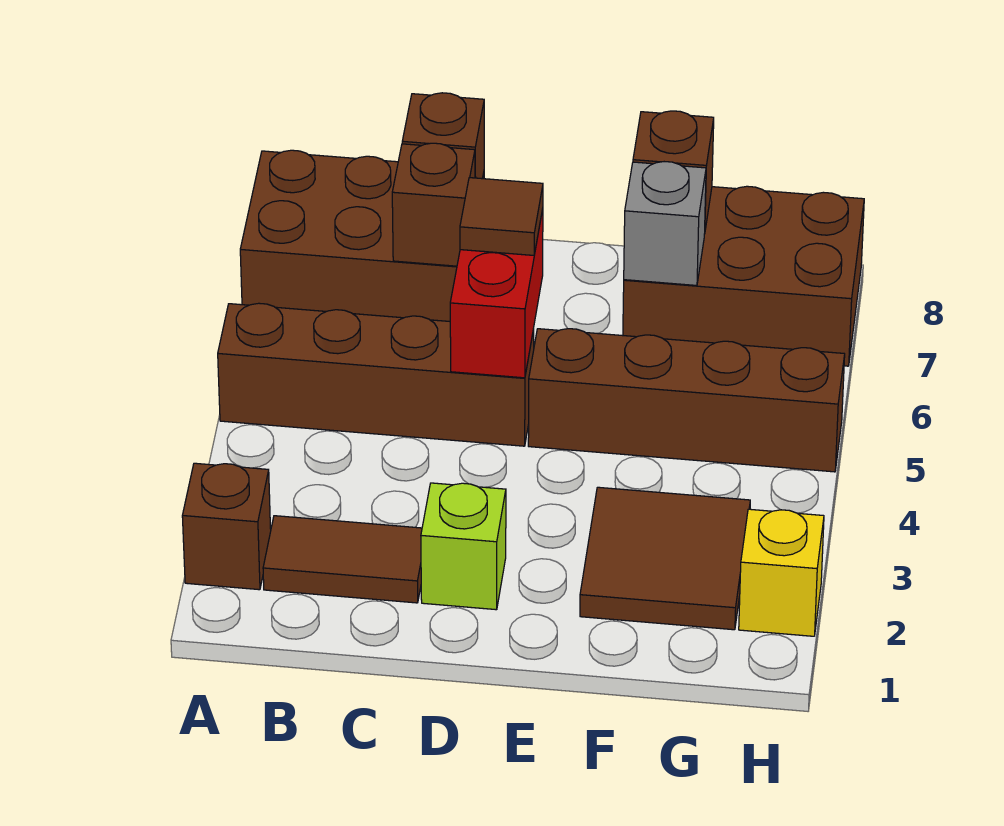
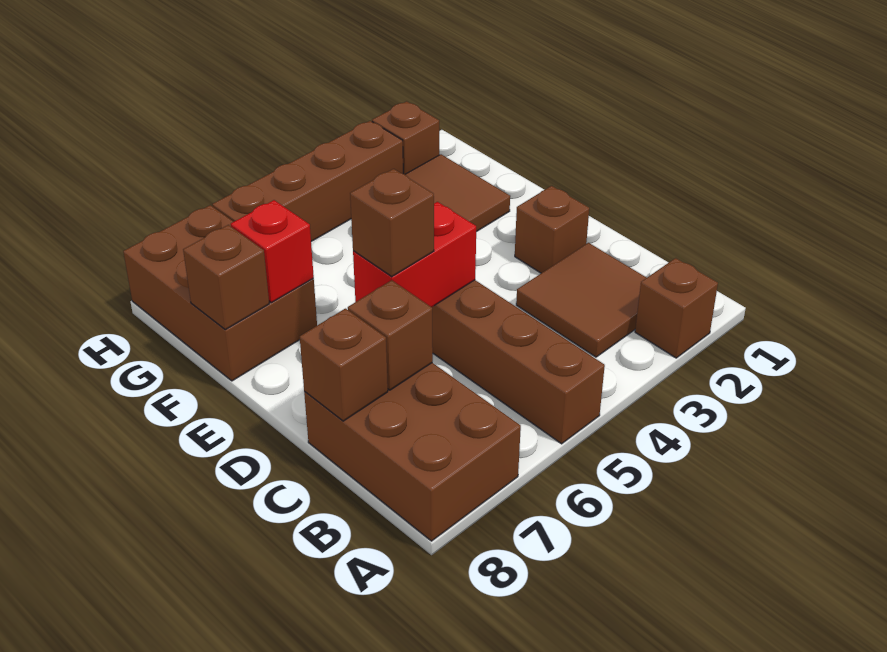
brown 1x2 tile [263,516,422,603] -> brown 2x2 tile [516,243,647,357]
lime 1x1 brick [421,483,506,610] -> brown 1x1 brick [515,186,589,273]
brown 1x1 tile [460,178,543,255] -> brown 1x1 brick [350,169,434,277]
brown 1x4 brick [528,329,845,472] -> brown 1x4 brick turned to [212,121,403,241]
grey 1x1 brick [624,162,706,285] -> red 1x1 brick [231,200,314,303]
yellow 1x1 brick [739,509,824,636] -> brown 1x1 brick [372,101,439,175]

